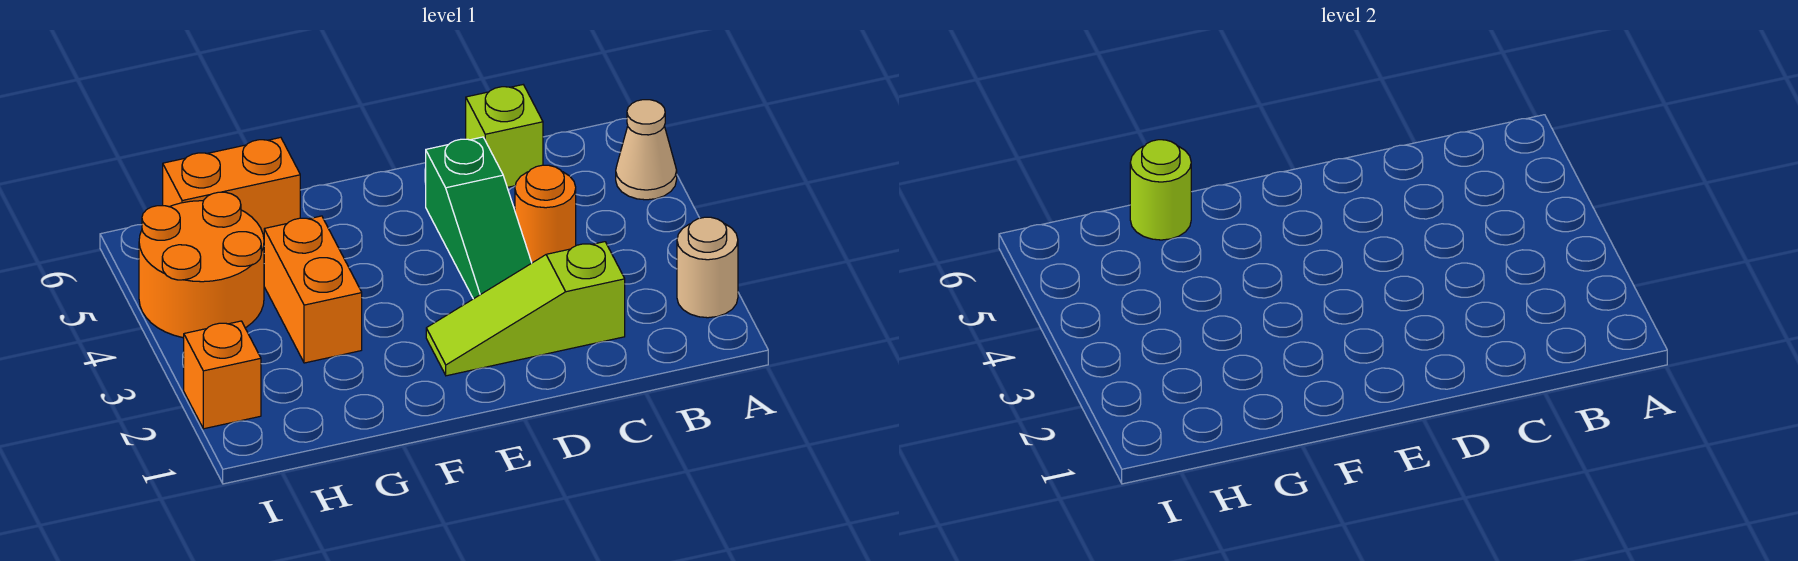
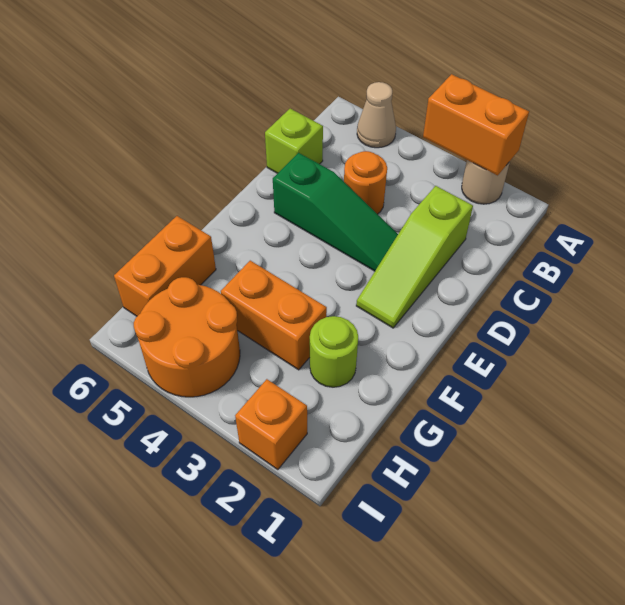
none -> orange 1x2 brick [423,74,529,176]
lime 1x1 round brick [1130,140,1191,240] -> lime 1x1 round brick moved to [310,316,358,387]

